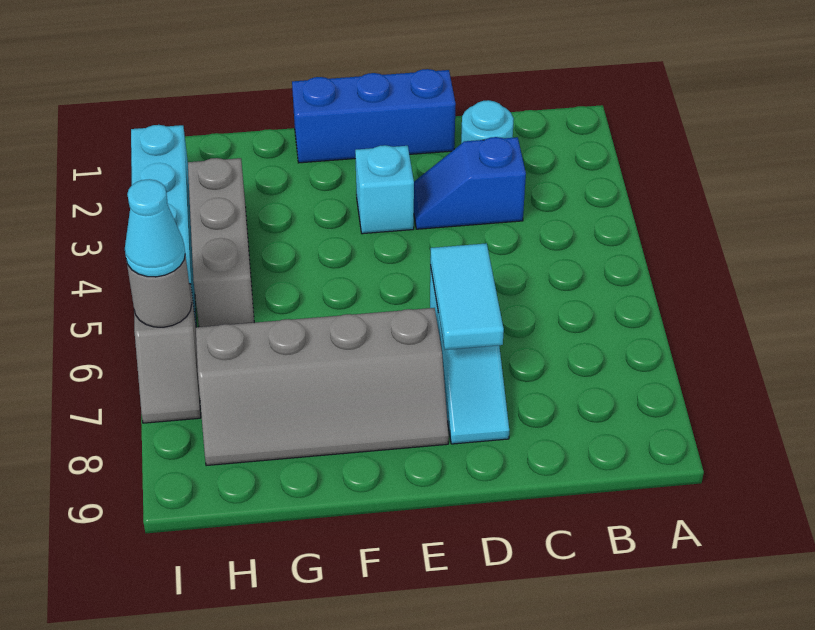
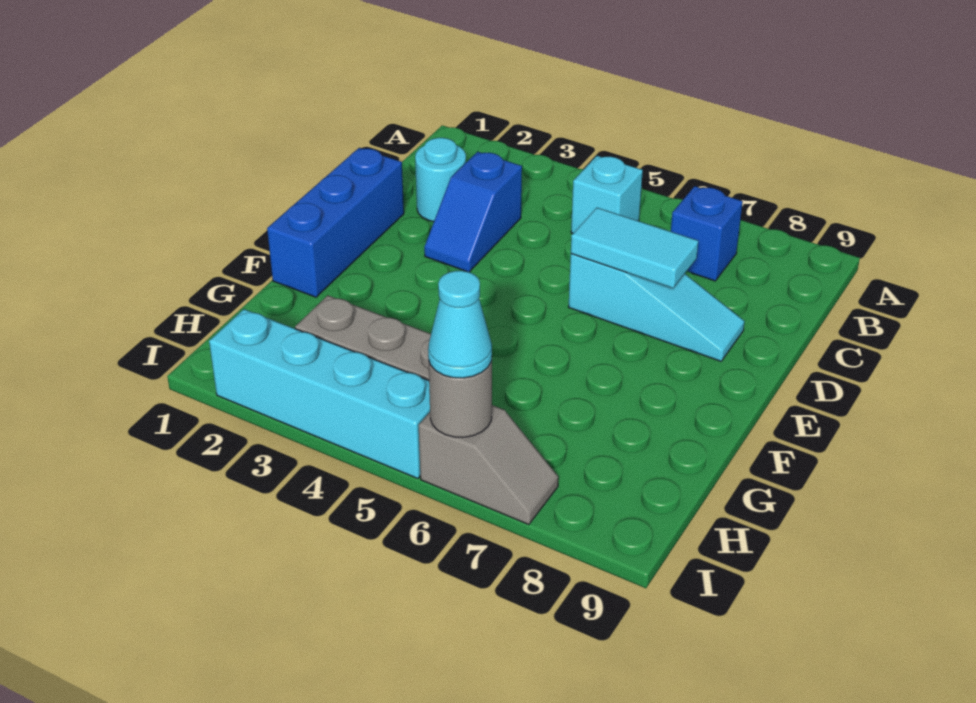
none -> blue 1x1 brick [671,186,743,281]
cyan 1x1 brick [355,145,414,234] -> cyan 1x1 brick moved to [571,156,643,233]
grey 2x4 slope [196,308,449,466] -> none

